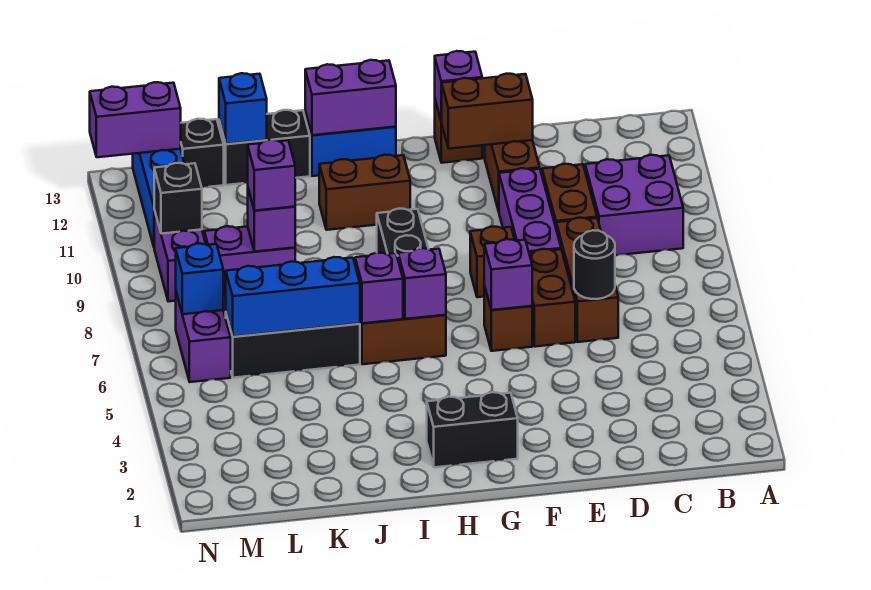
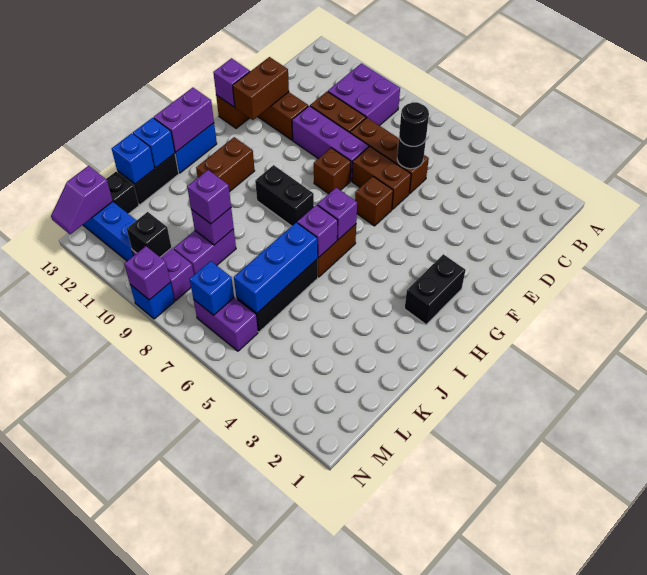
none -> black 1x1 round brick [399,102,429,146]
purple 1x1 brick [484,239,532,310] -> purple 1x1 brick moved to [124,246,170,300]
none -> blue 1x1 brick [133,118,175,168]
purple 1x2 brick [90,82,181,157] -> purple 1x2 slope [51,166,113,234]
none -> blue 1x1 brick [130,283,175,319]

